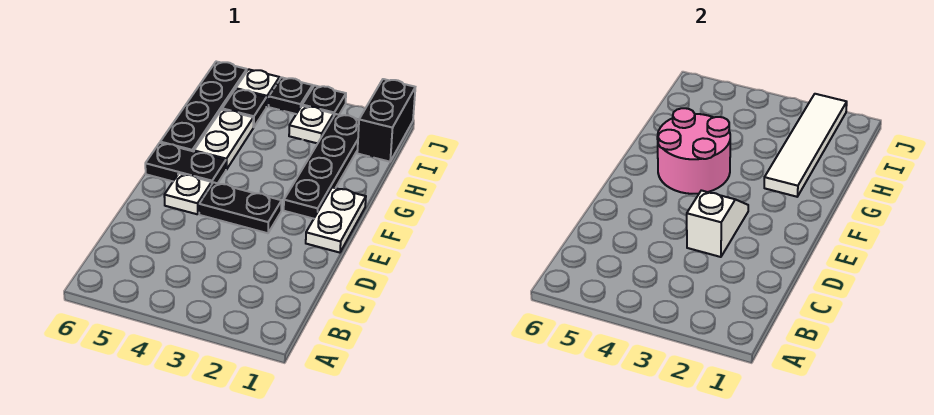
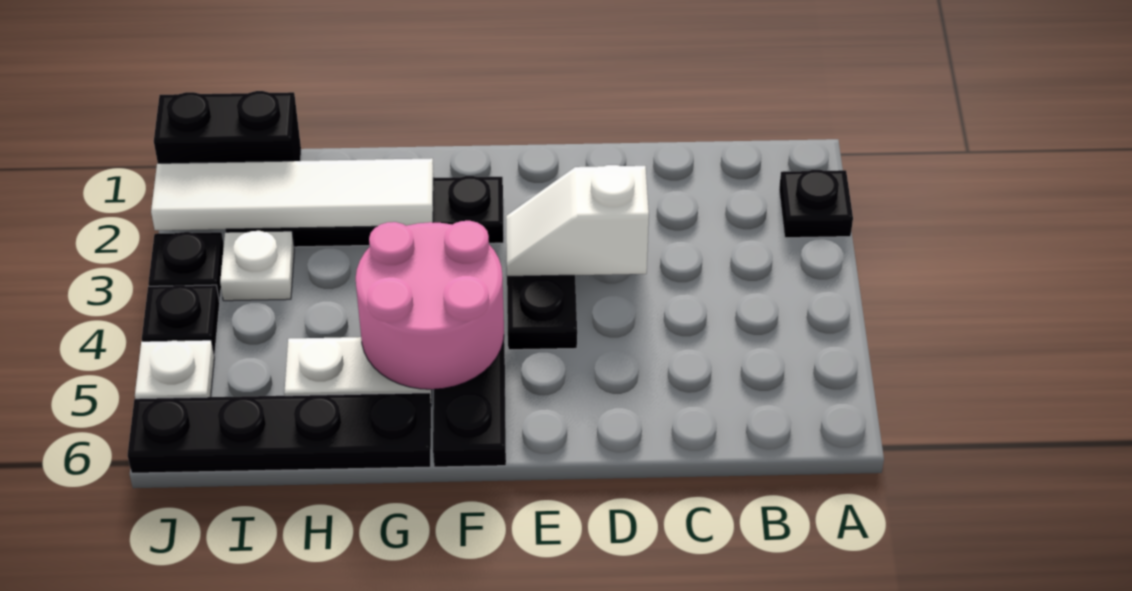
white 1x2 plate [306,187,366,253] -> none
white 1x1 plate [164,173,212,214] -> none
black 1x1 plate [222,89,267,127] -> black 1x1 plate moved to [779,170,853,238]

